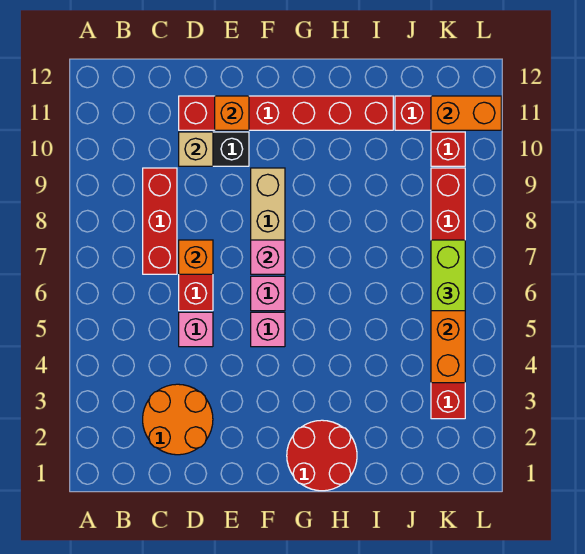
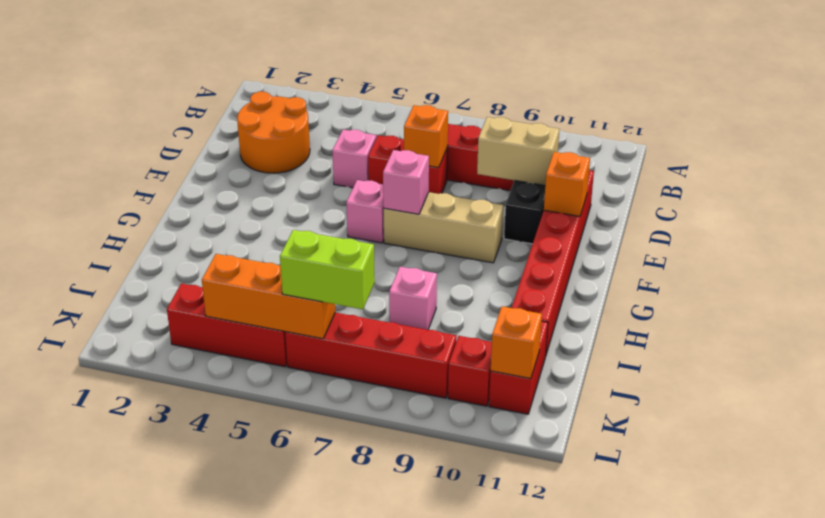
tan 1x1 brick [179,132,213,166] -> tan 1x2 brick [477,117,559,185]
pink 1x1 brick [251,312,285,347] -> pink 1x1 brick moved to [389,267,437,330]
red 2x2 round brick [287,420,357,491] -> none
orange 1x2 brick [431,96,501,130] -> orange 1x1 brick [491,306,542,379]

